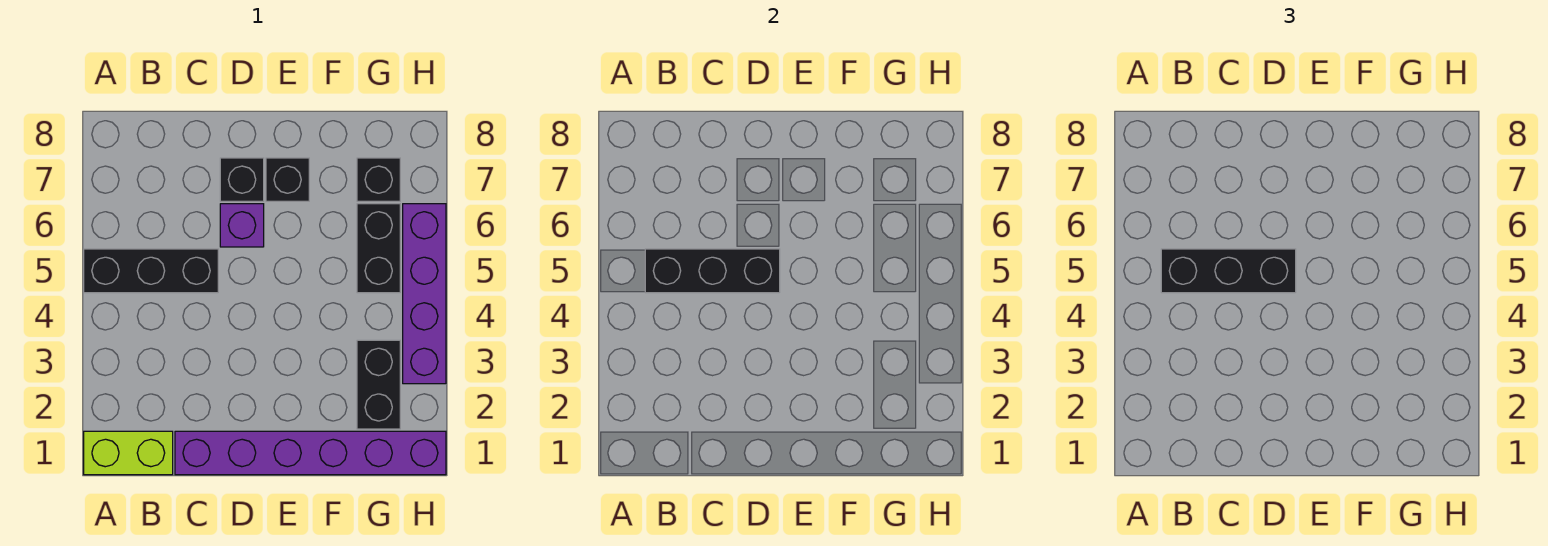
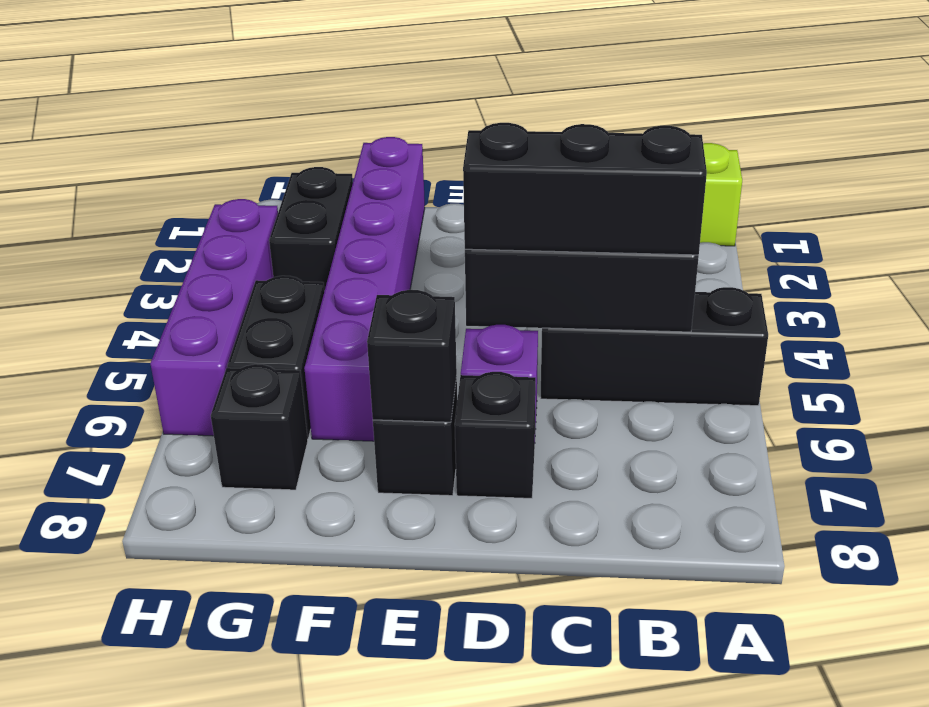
purple 1x6 brick [175,431,446,475] -> purple 1x6 brick turned to [304,137,425,441]
none -> black 1x1 brick [367,290,457,422]

